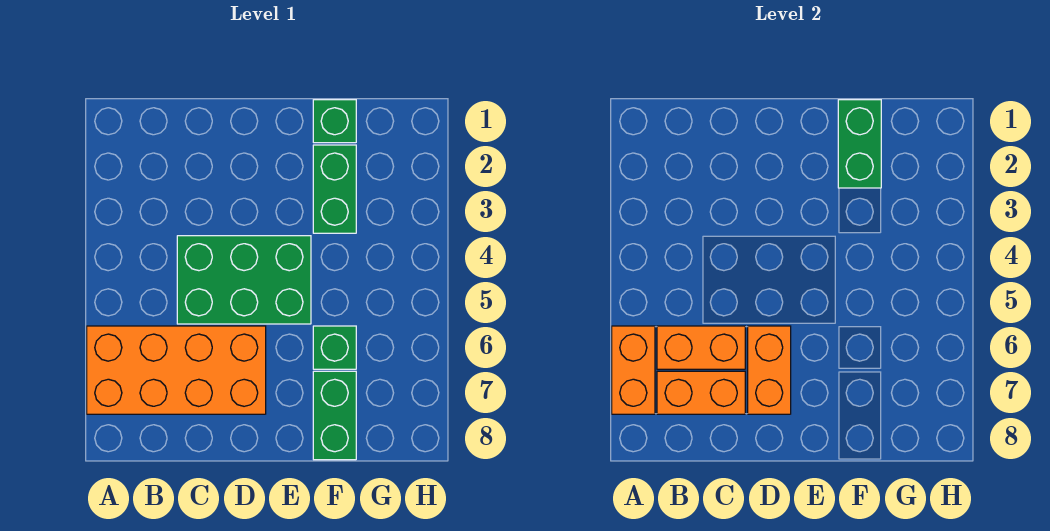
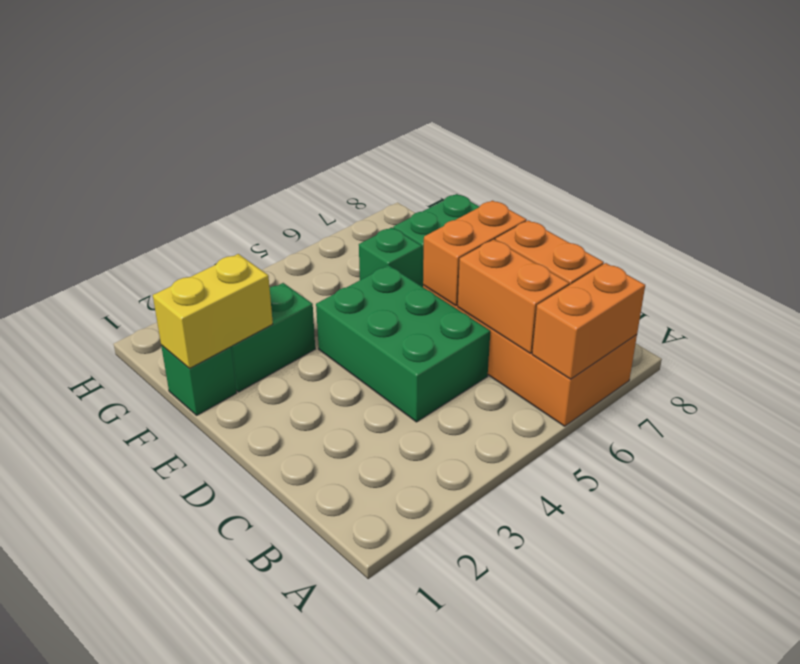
green 1x2 brick [838,100,881,188] -> yellow 1x2 brick [153,254,273,368]

